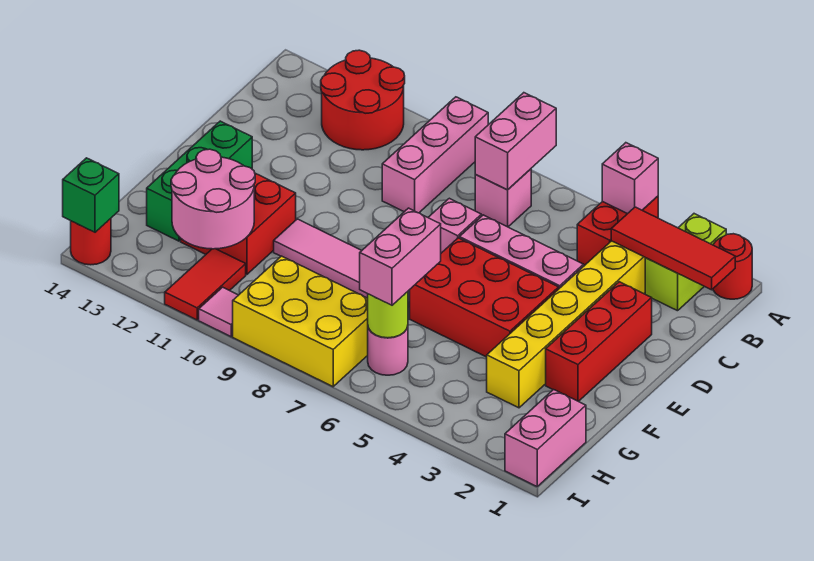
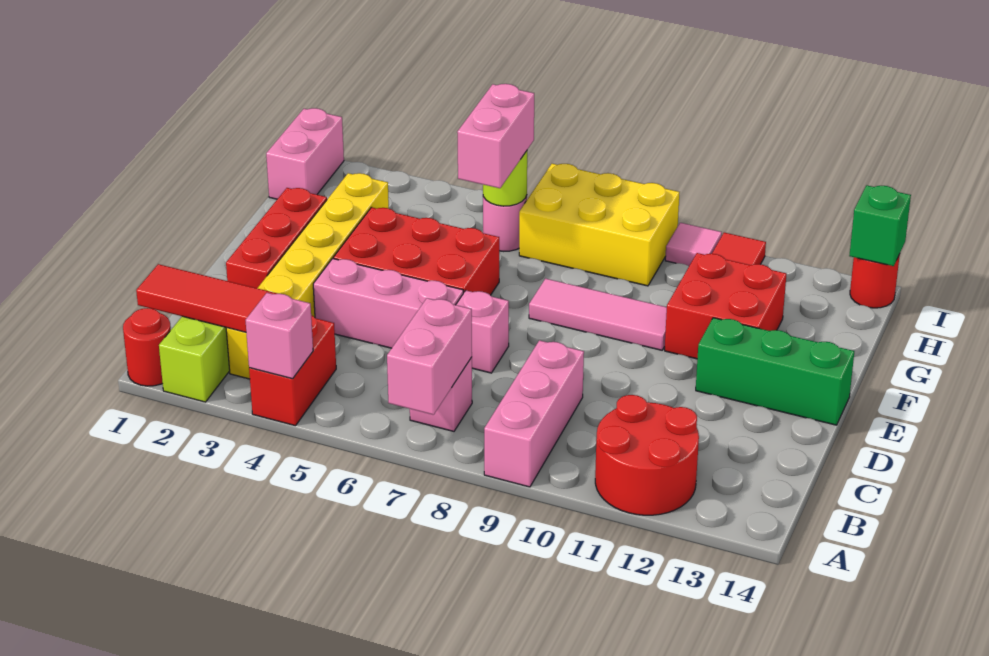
green 1x3 brick [147,121,252,241] -> green 1x3 brick turned to [696,318,854,425]
pink 2x2 round brick [171,149,255,249] -> none

